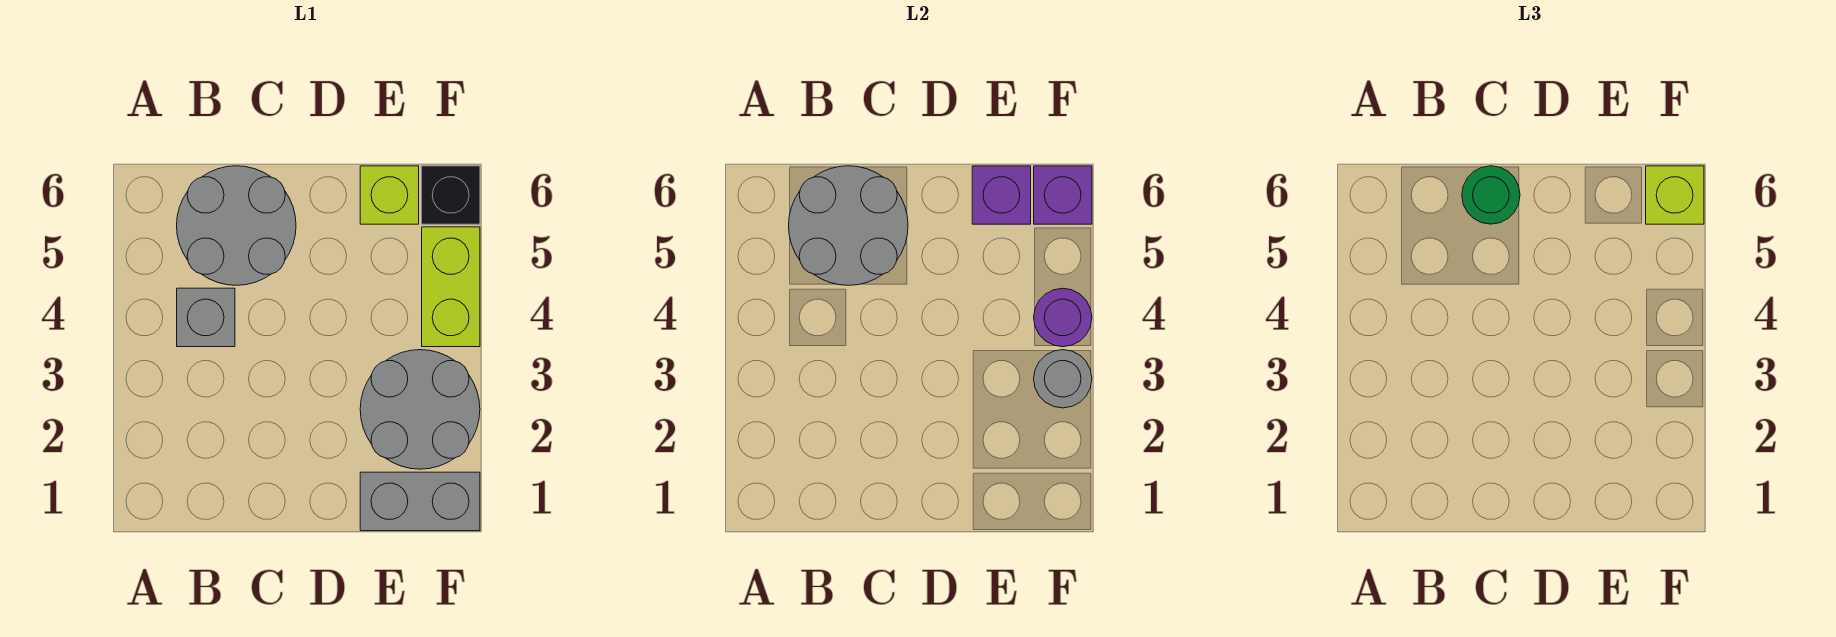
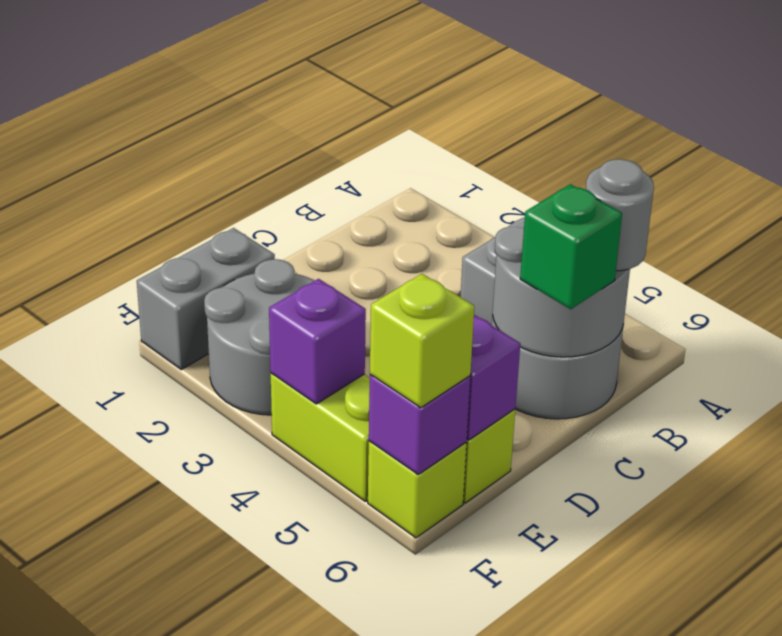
green 1x1 round brick [1462,166,1520,224] -> green 1x1 brick [520,184,622,309]
grey 1x1 round brick [1034,350,1092,408] -> grey 1x1 round brick moved to [586,159,654,271]
purple 1x1 round brick [1034,288,1092,347] -> purple 1x1 brick [269,279,366,404]
black 1x1 brick [422,166,480,224] -> lime 1x1 brick [368,441,467,538]

